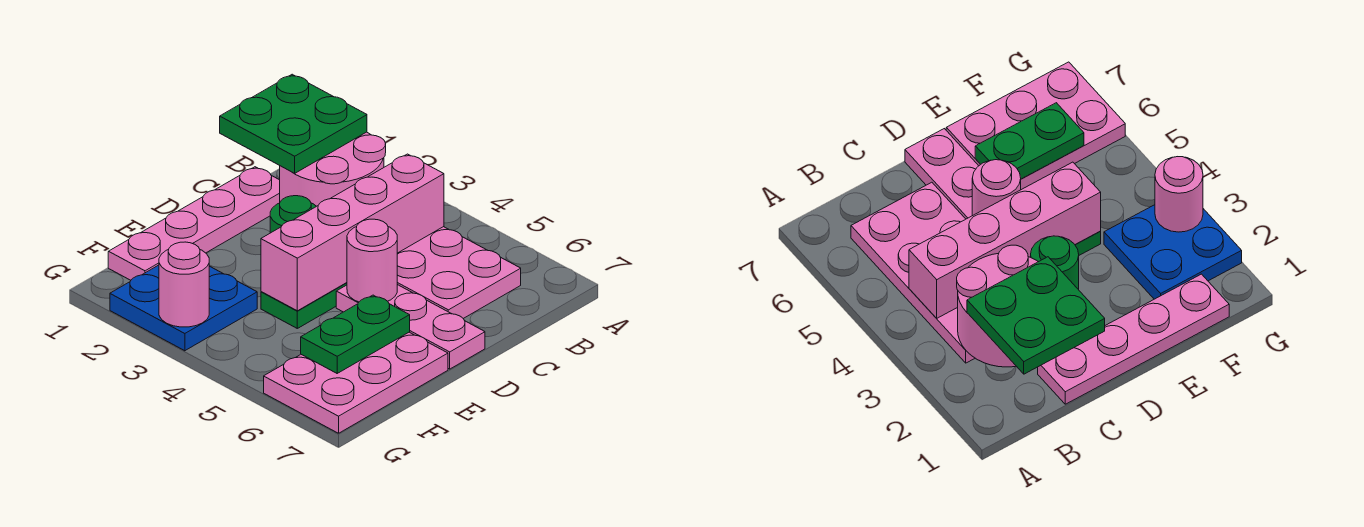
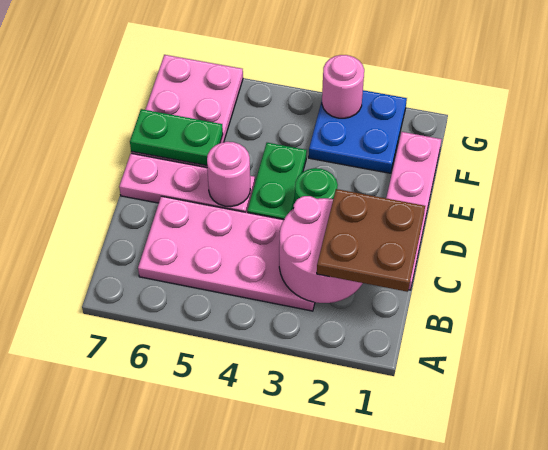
green 2x2 plate [220,74,367,173] -> brown 2x2 plate [317,189,425,292]
pink 1x4 brick [261,154,444,311] -> none
green 1x2 plate [301,295,410,373] -> green 1x2 plate turned to [130,109,223,165]

